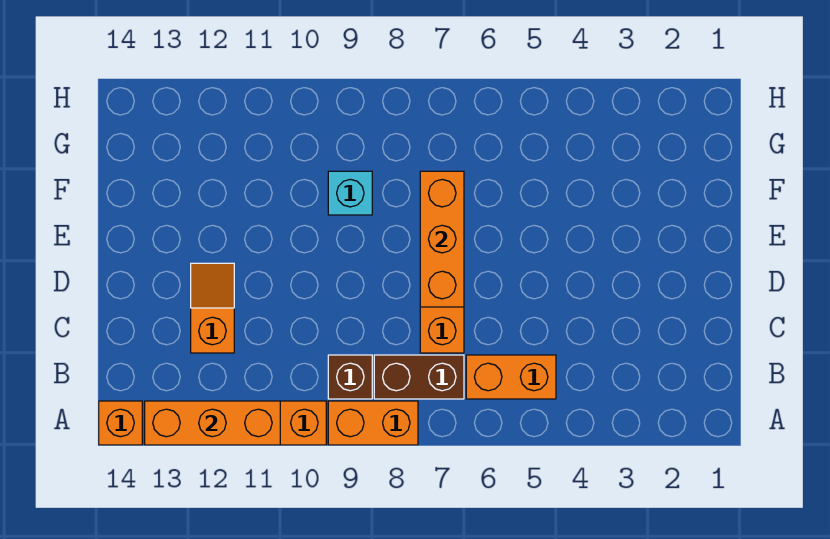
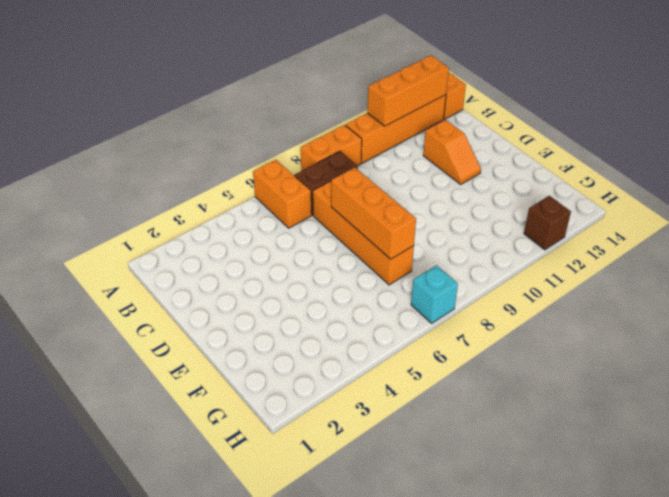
orange 1x2 brick [466,355,556,399] -> orange 1x2 brick turned to [253,160,311,228]
brown 1x1 brick [328,355,372,399] -> brown 1x1 brick moved to [524,196,571,250]
cyan 1x1 brick [328,171,372,215] -> cyan 1x1 brick moved to [411,265,458,323]

